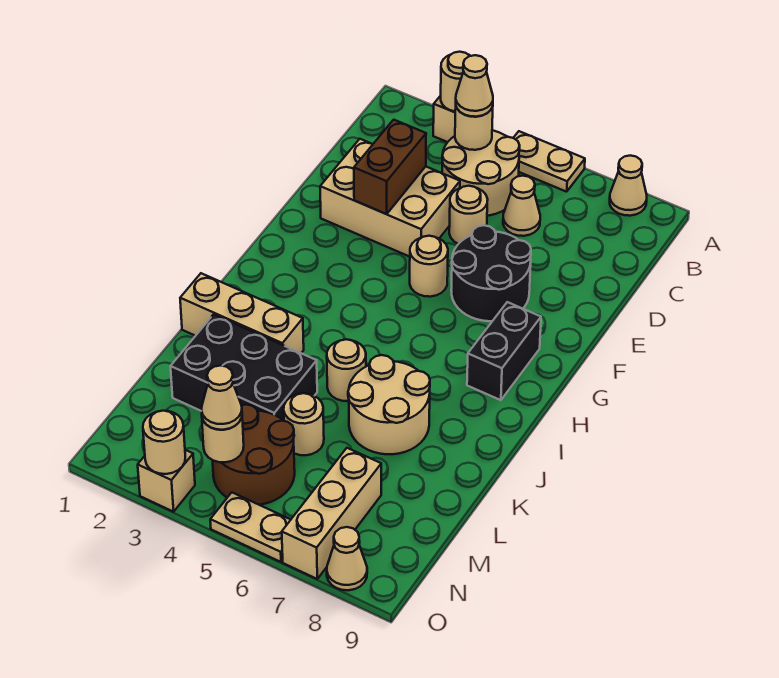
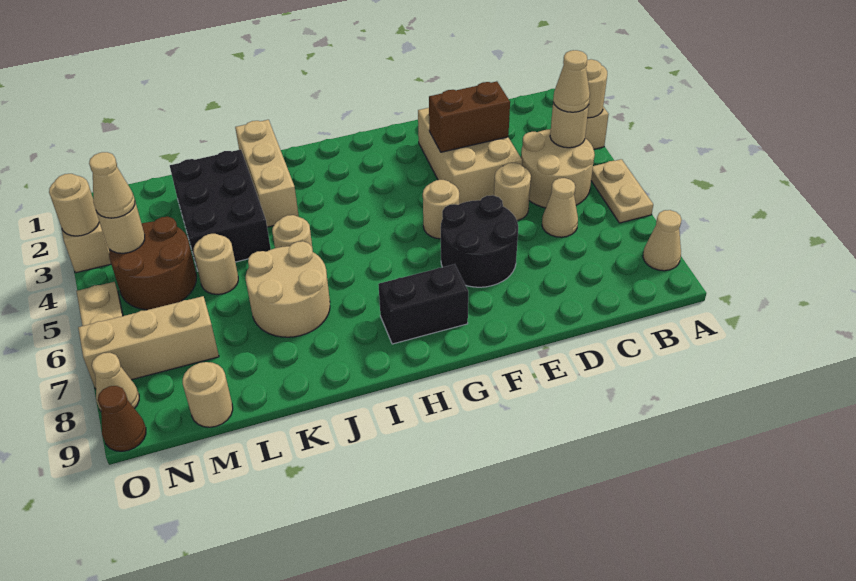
none -> tan 1x1 round brick [183,362,233,427]
none -> brown 1x1 cone [98,386,146,451]

